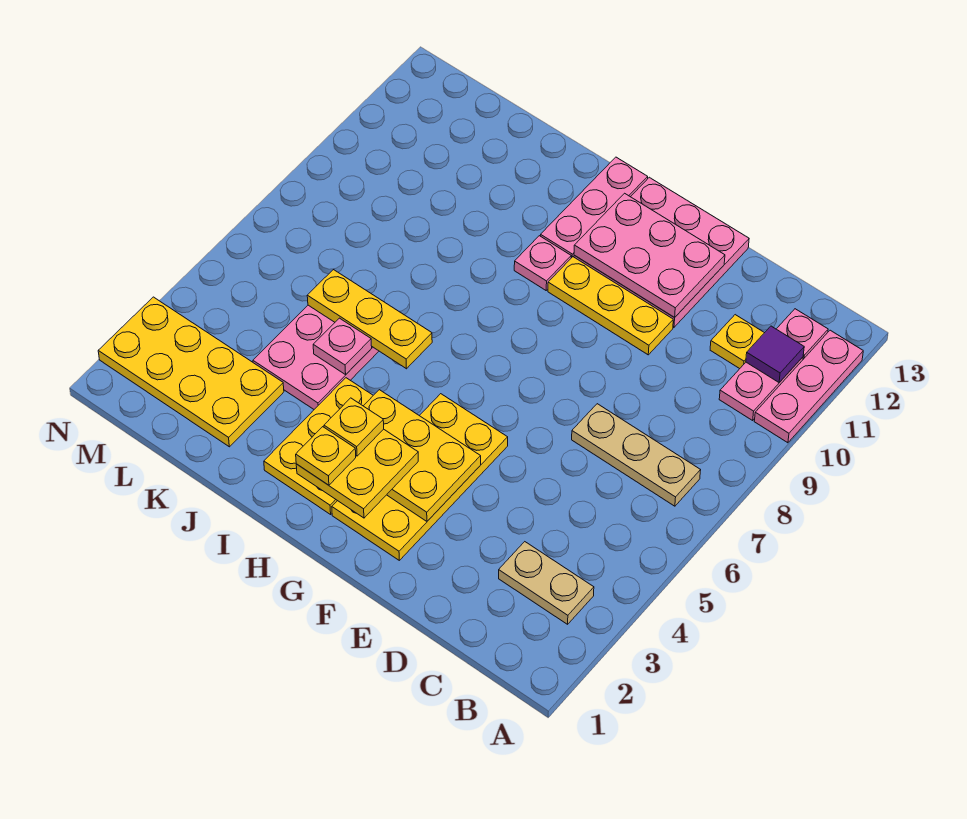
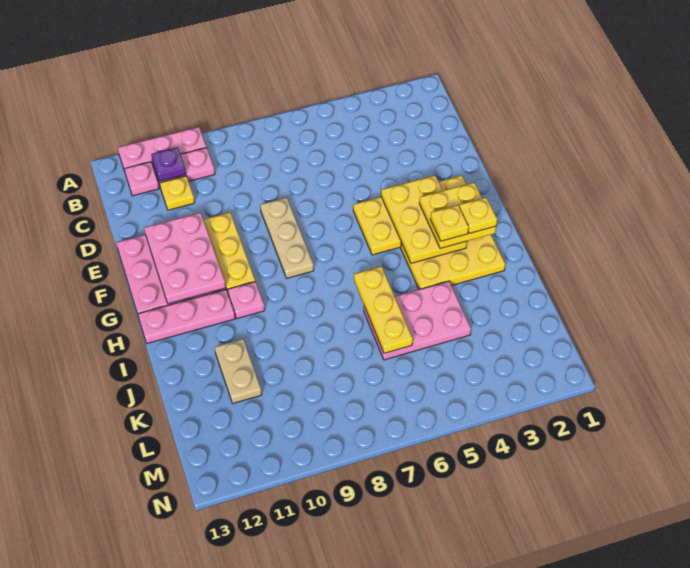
tan 1x2 plate [499,542,594,624] -> tan 1x2 plate moved to [215,339,262,403]
tan 1x3 plate [572,404,701,506] -> tan 1x3 plate moved to [260,197,314,278]
purple 1x1 tile [746,326,804,382] -> purple 1x1 plate [151,147,186,181]
pink 1x1 plate [313,318,372,375] -> none
yellow 2x4 plate [98,297,284,447] -> none

